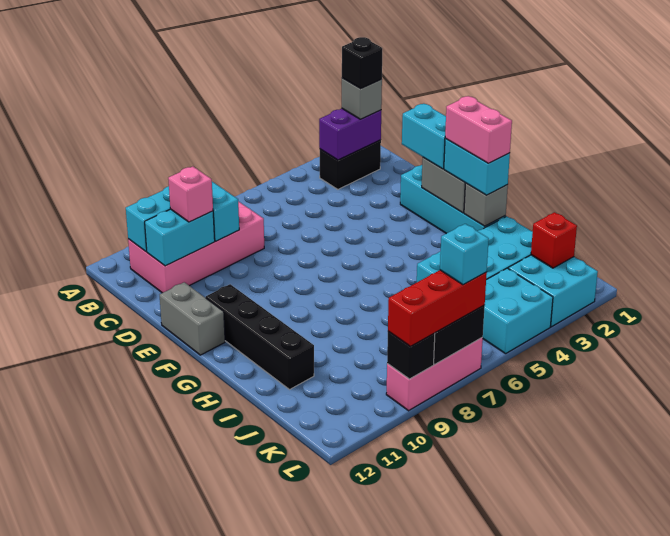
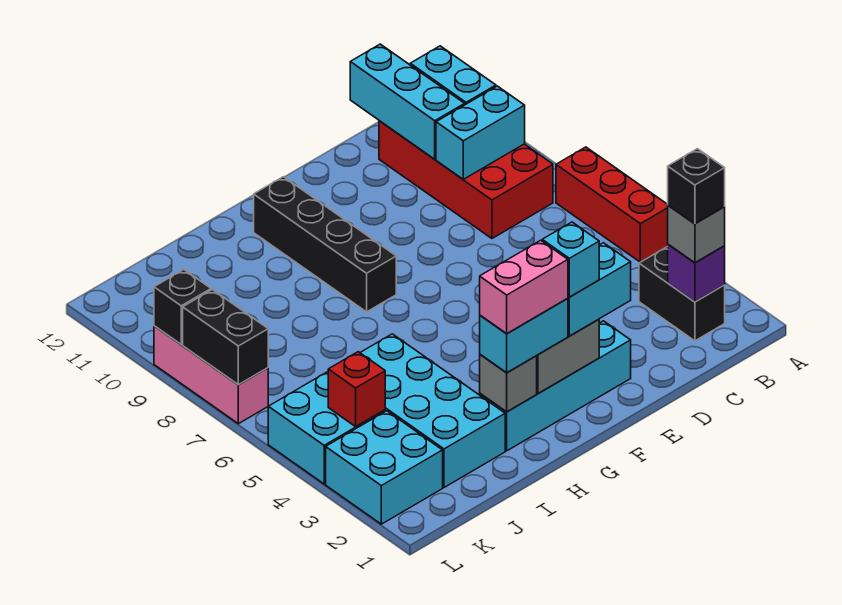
purple 1x2 brick [319,109,381,160] -> purple 1x1 brick [668,245,725,302]
pink 2x4 brick [128,201,264,293] -> red 2x4 brick [379,121,553,238]
cyan 1x2 brick [145,209,215,266] -> cyan 1x3 brick [350,44,465,159]
pink 1x1 brick [168,166,213,222] -> none
grey 1x2 brick [160,282,225,355] -> none
black 1x4 brick [206,284,314,389] -> black 1x4 brick turned to [254,177,396,312]
red 1x1 brick [531,212,577,268] -> red 1x1 brick moved to [328,352,385,427]
red 1x3 brick [388,270,487,347] -> red 1x3 brick moved to [556,147,668,262]
cyan 1x1 brick [440,224,489,285] -> cyan 1x1 brick moved to [542,222,599,297]

